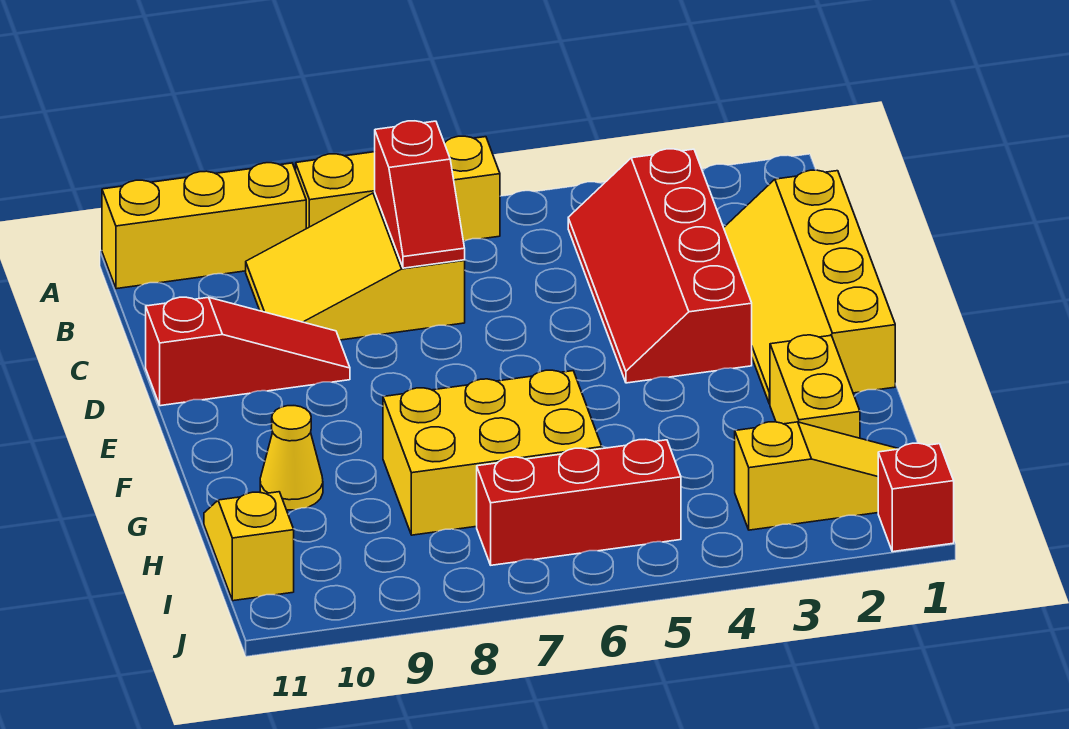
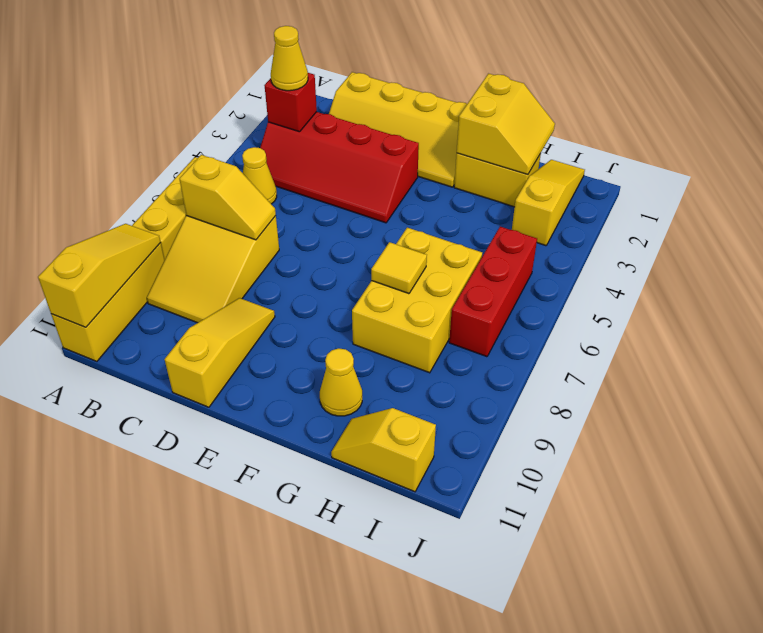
none -> yellow 1x3 slope [38,224,161,327]
none -> yellow 1x1 cone [271,26,308,91]
none -> yellow 1x1 cone [242,147,277,204]
red 1x2 slope [375,121,465,268] -> yellow 1x2 slope [180,155,276,240]
red 1x3 slope [146,297,350,406] -> yellow 1x3 slope [165,298,275,407]
none -> yellow 2x2 slope [457,74,555,174]
none -> yellow 1x1 tile [371,242,427,294]
red 1x1 brick [878,443,954,552] -> red 1x1 brick moved to [264,73,317,132]

